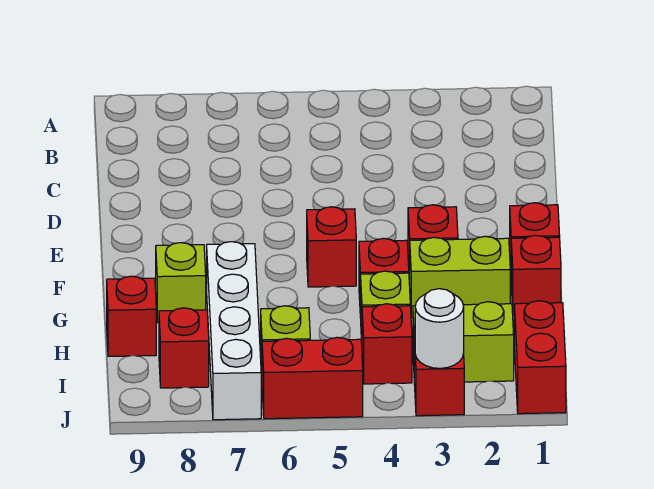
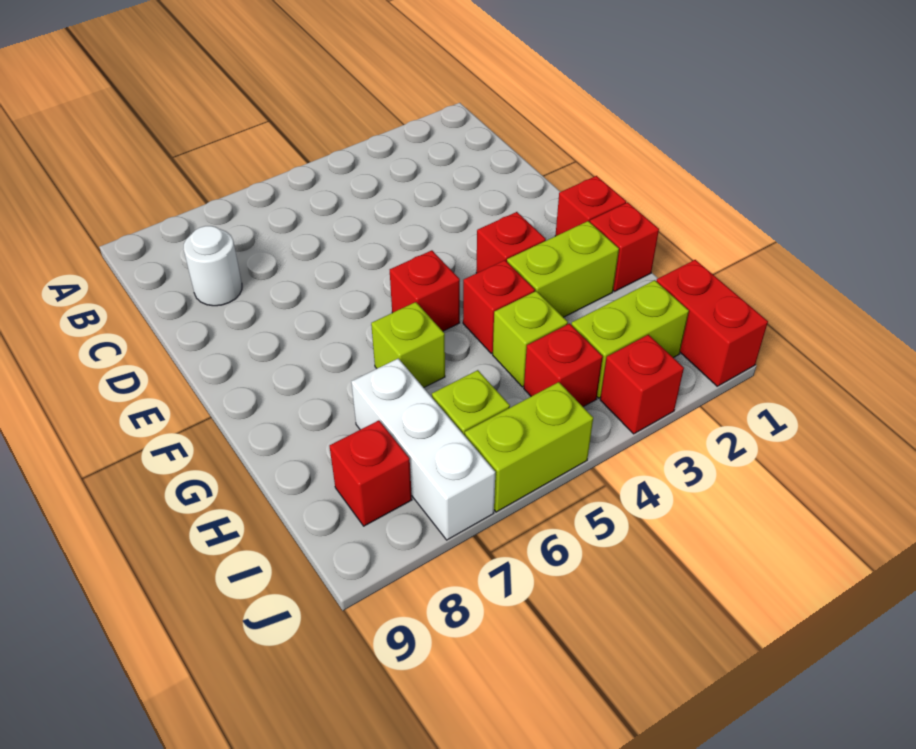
white 1x4 brick [207,242,261,420] -> white 1x3 brick [351,358,495,540]
lime 1x1 brick [156,243,206,323] -> lime 1x1 brick moved to [371,302,445,388]
red 1x1 brick [107,276,156,356] -> none
white 1x1 round brick [415,289,464,368] -> white 1x1 round brick moved to [184,226,242,306]
red 1x2 brick [262,337,363,419] -> lime 1x2 brick [465,382,593,512]

